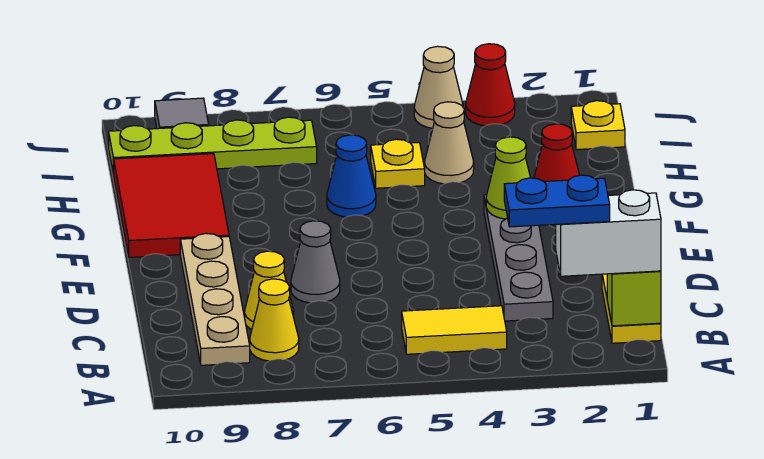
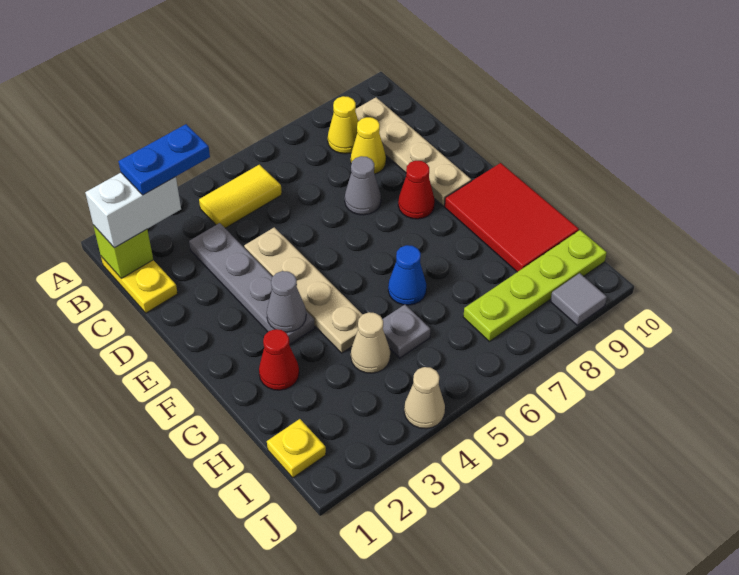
none -> tan 1x4 plate [244,227,363,353]
lime 1x1 cone [486,137,531,219] -> grey 1x1 cone [267,271,306,332]
yellow 1x1 plate [371,139,425,188] -> grey 1x1 plate [382,305,430,358]
red 1x1 cone [466,44,515,126] -> red 1x1 cone moved to [398,161,435,219]

